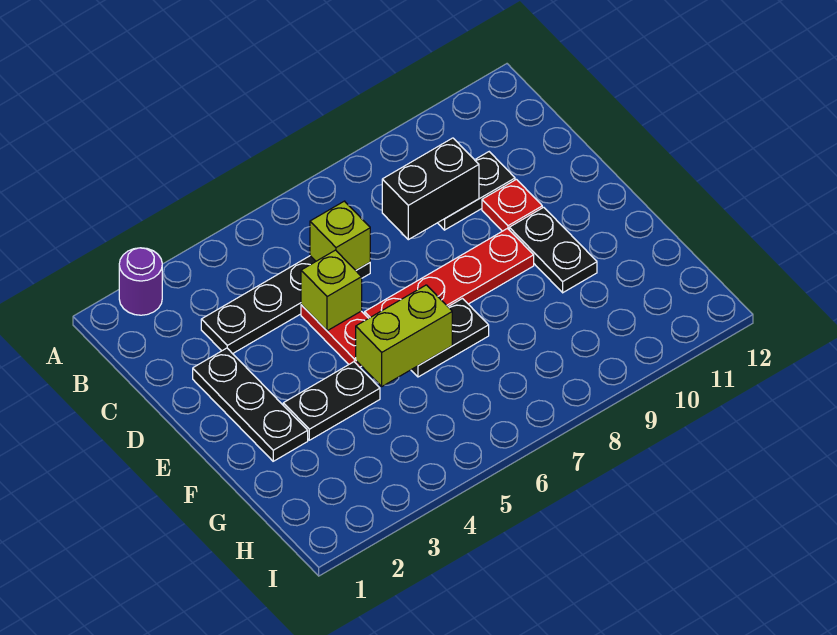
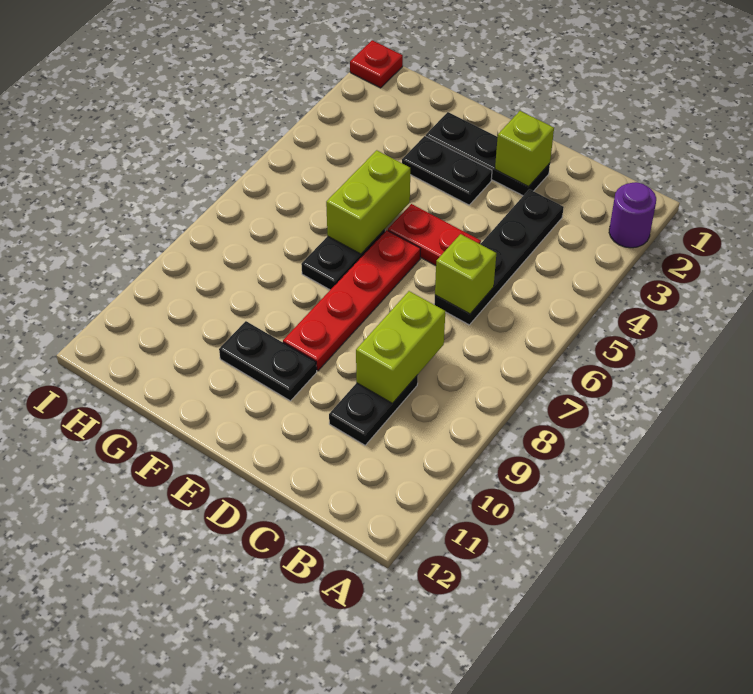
black 1x2 brick [382,138,479,240] -> lime 1x2 brick [356,291,445,403]
lime 1x1 brick [301,250,362,331] -> lime 1x1 brick moved to [495,111,554,187]
red 1x1 plate [482,179,542,231] -> red 1x1 plate moved to [350,40,403,88]
black 1x2 plate [283,362,380,440] -> black 1x2 plate turned to [402,136,492,205]

